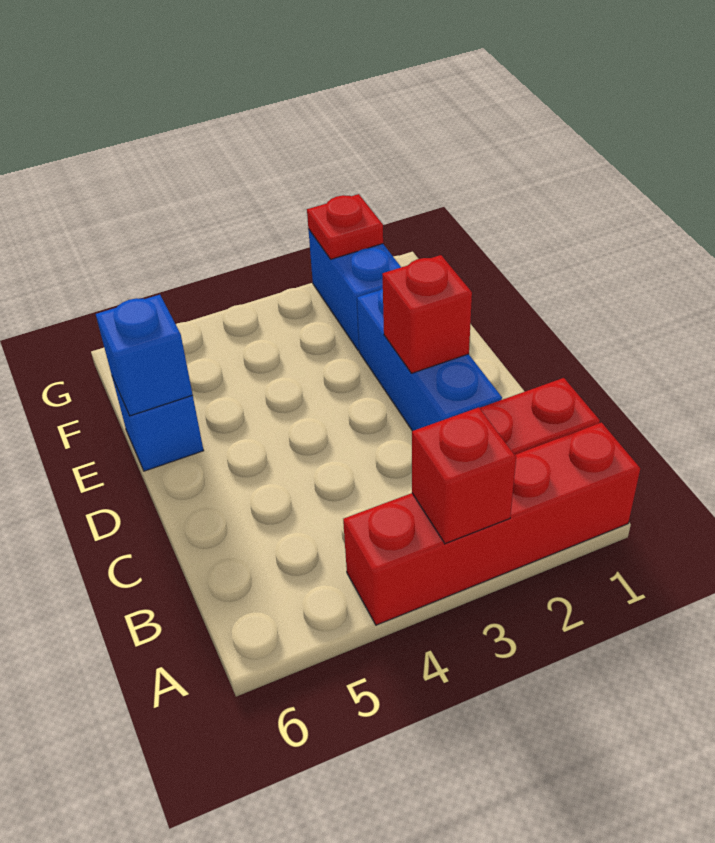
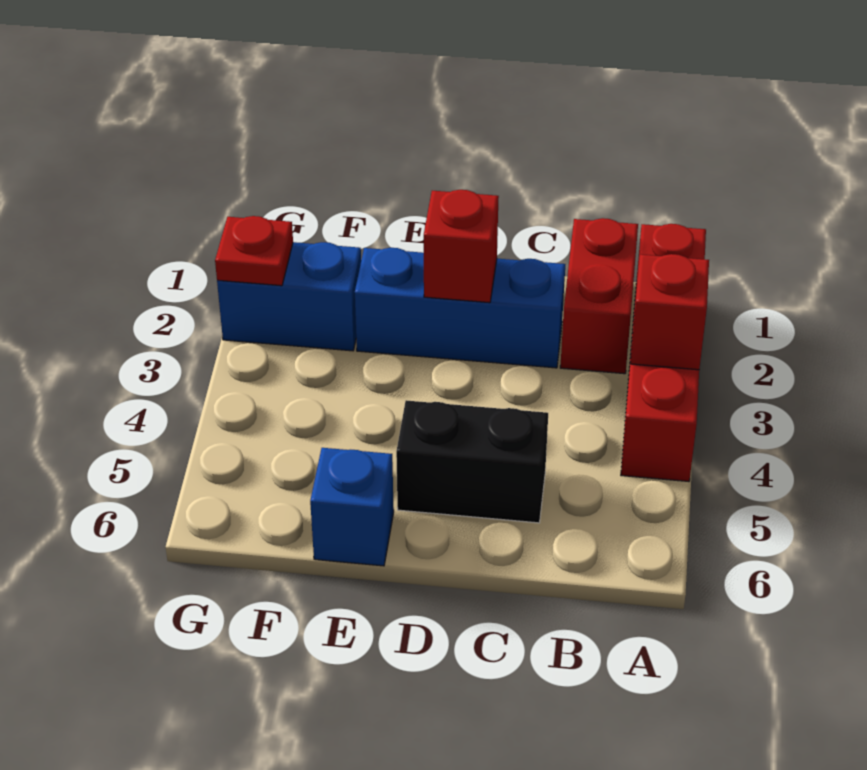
none -> black 1x2 brick [396,400,548,523]
blue 1x1 brick [96,295,193,416] -> none

